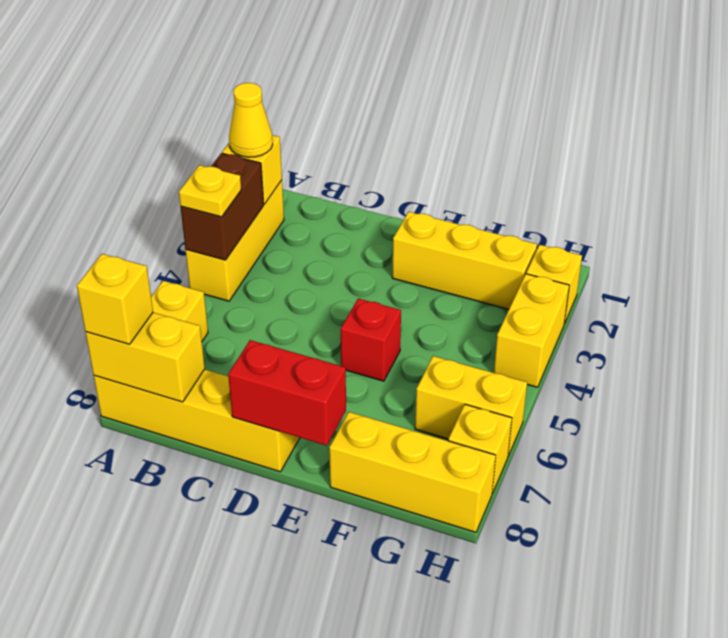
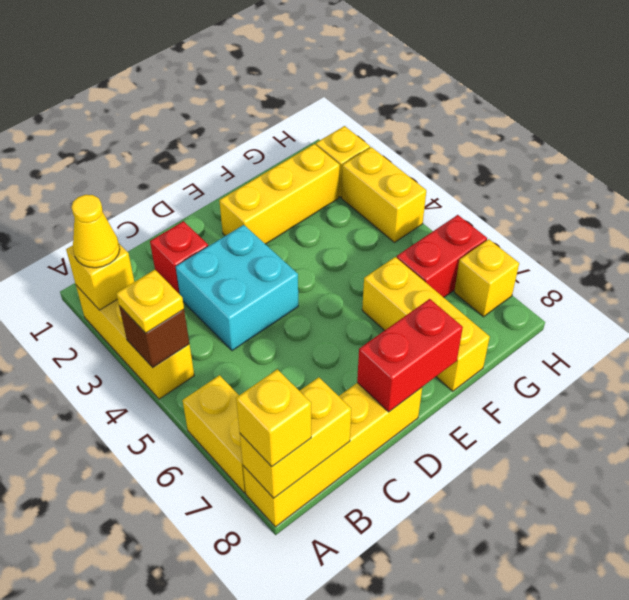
brown 1x2 brick [181,153,264,260] -> brown 1x1 brick [119,306,189,367]
none -> cyan 2x2 brick [176,225,298,351]
red 1x1 brick [341,298,401,381] -> red 1x1 brick moved to [150,221,208,294]
yellow 1x3 brick [329,412,496,532] -> yellow 1x3 brick turned to [362,257,490,391]
yellow 1x2 brick [415,356,527,456] -> red 1x2 brick [397,215,487,297]

